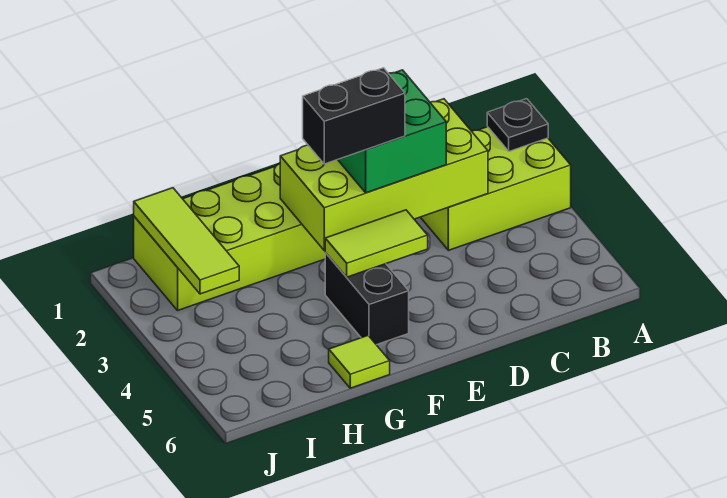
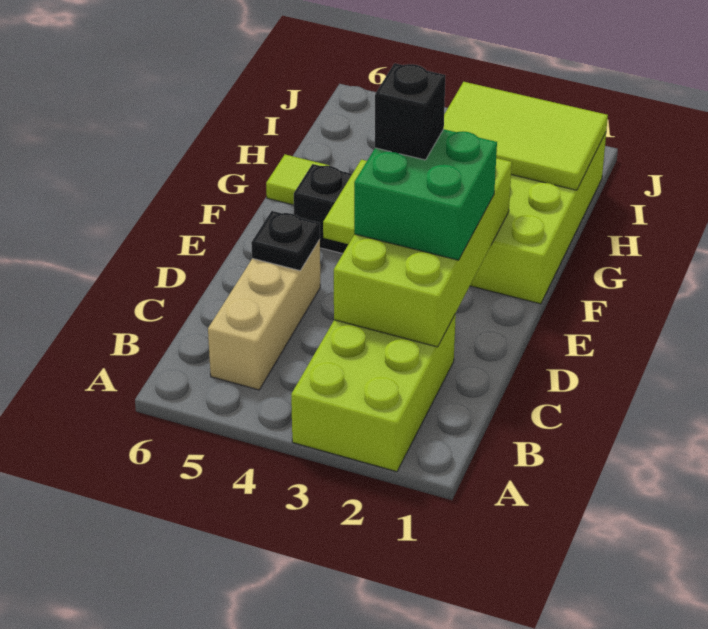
black 1x1 plate [487,99,548,151] -> black 1x1 plate moved to [251,211,320,271]
none -> tan 1x3 brick [208,240,320,390]
black 1x2 brick [303,68,405,164] -> black 1x1 brick [375,63,446,160]
lime 1x3 tile [134,188,239,294] -> lime 2x3 tile [444,82,608,190]

